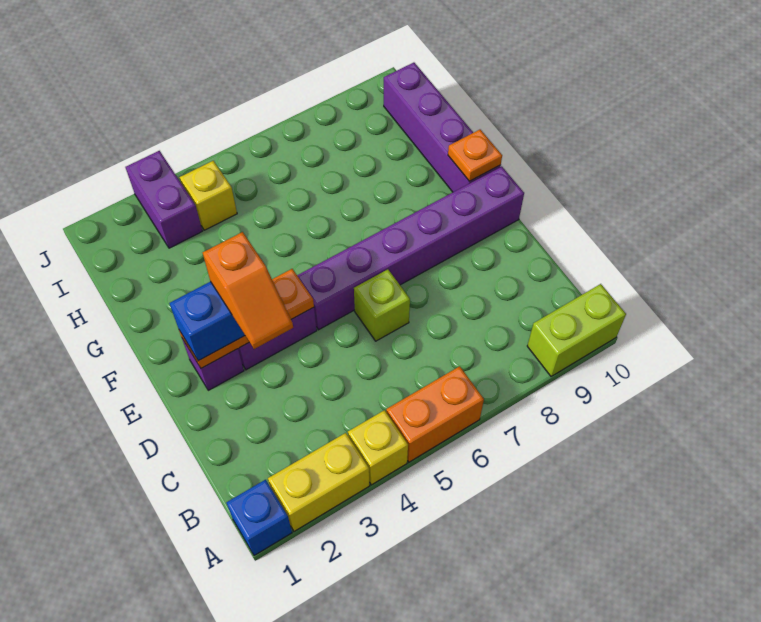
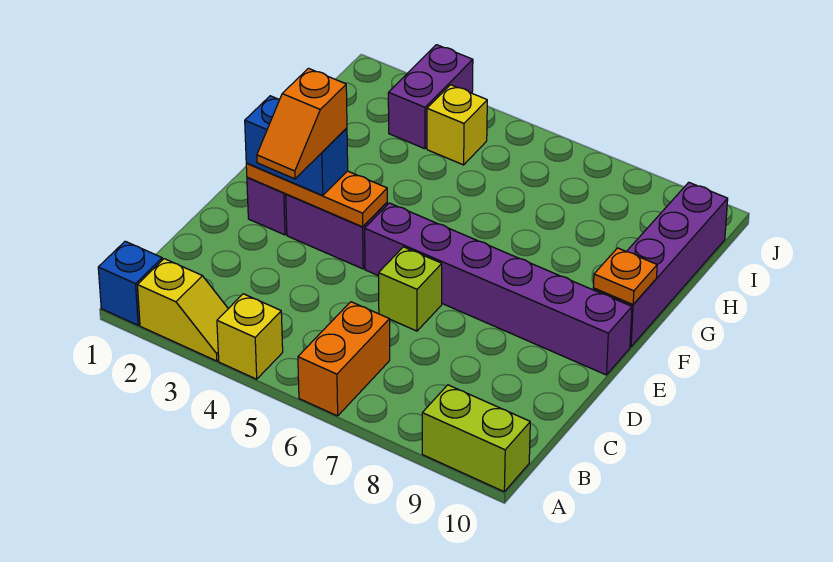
yellow 1x2 brick [268,433,370,531] -> yellow 1x2 slope [137,259,228,361]
orange 1x2 brick [386,366,484,462] -> orange 1x2 brick turned to [298,302,390,416]

